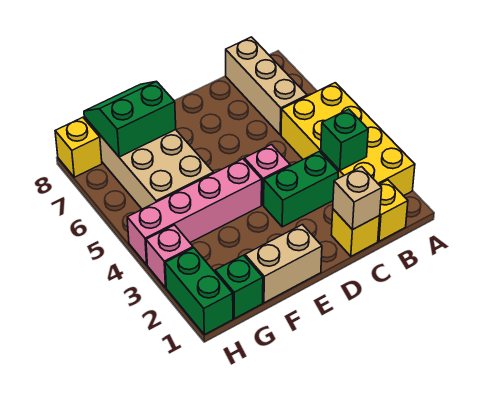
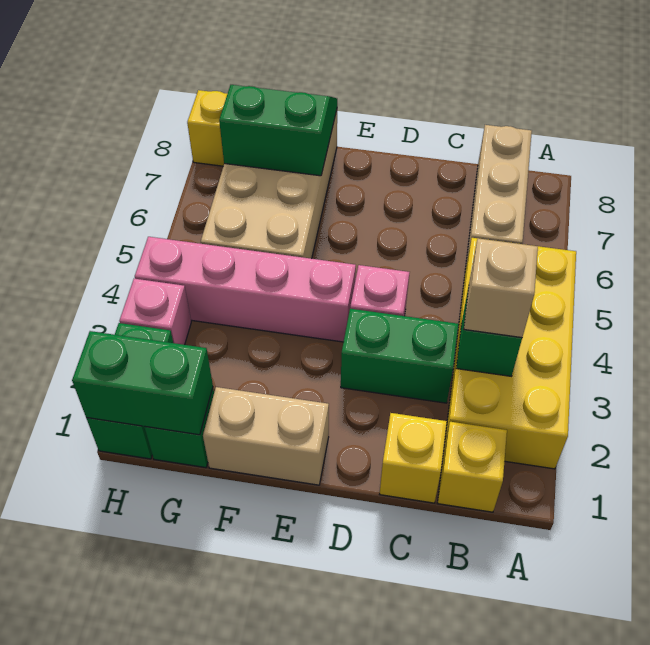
tan 1x1 brick [333,167,382,230] -> tan 1x1 brick moved to [464,239,538,338]
none -> green 1x2 brick [72,331,213,435]

